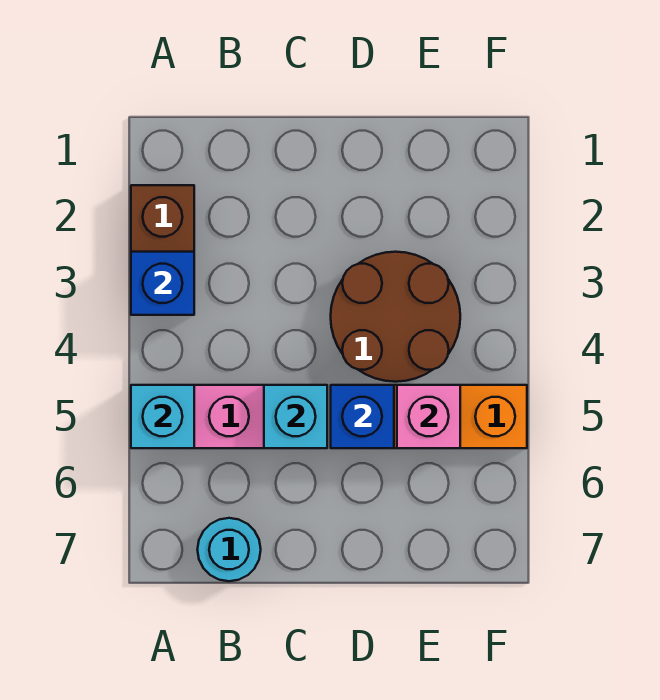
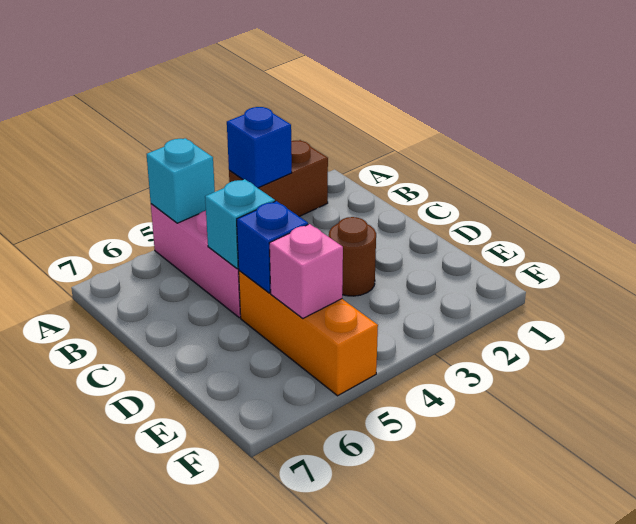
cyan 1x1 round brick [197,518,261,581] -> none
brown 2x2 round brick [331,252,460,382] -> brown 1x1 round brick [329,217,376,296]

